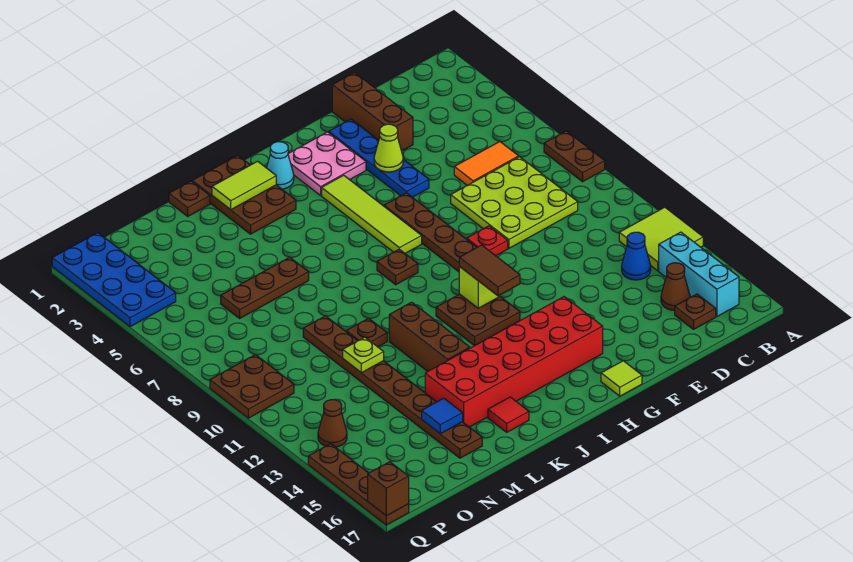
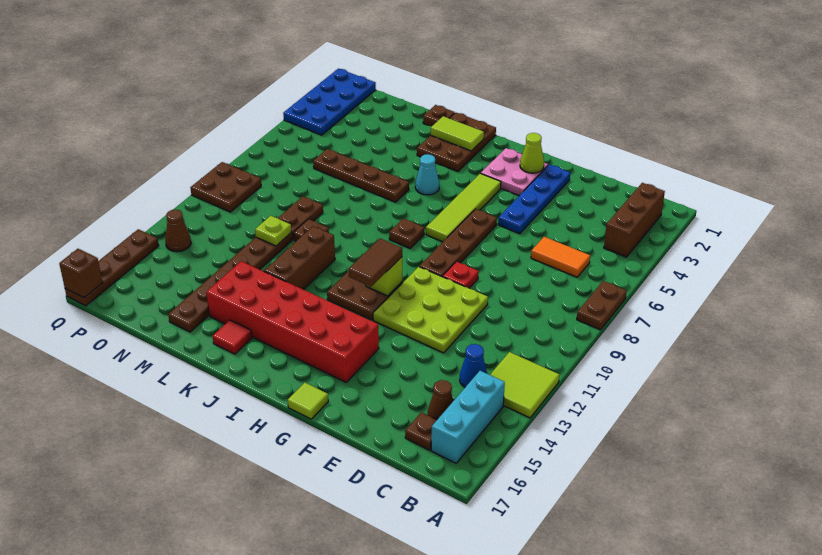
lime 3x3 plate [451,157,578,248] -> lime 3x3 plate moved to [373,267,488,353]
brown 1x3 brick [332,72,413,151] -> brown 1x3 brick moved to [604,183,665,257]
lime 1x1 cone [374,124,403,172] -> lime 1x1 cone moved to [520,133,544,173]
cyan 1x1 cone [267,142,294,189] -> cyan 1x1 cone moved to [415,154,440,195]
brown 1x3 plate [221,257,309,318] -> brown 1x4 plate [313,149,409,202]
blue 1x1 tile [422,398,463,434] -> none

